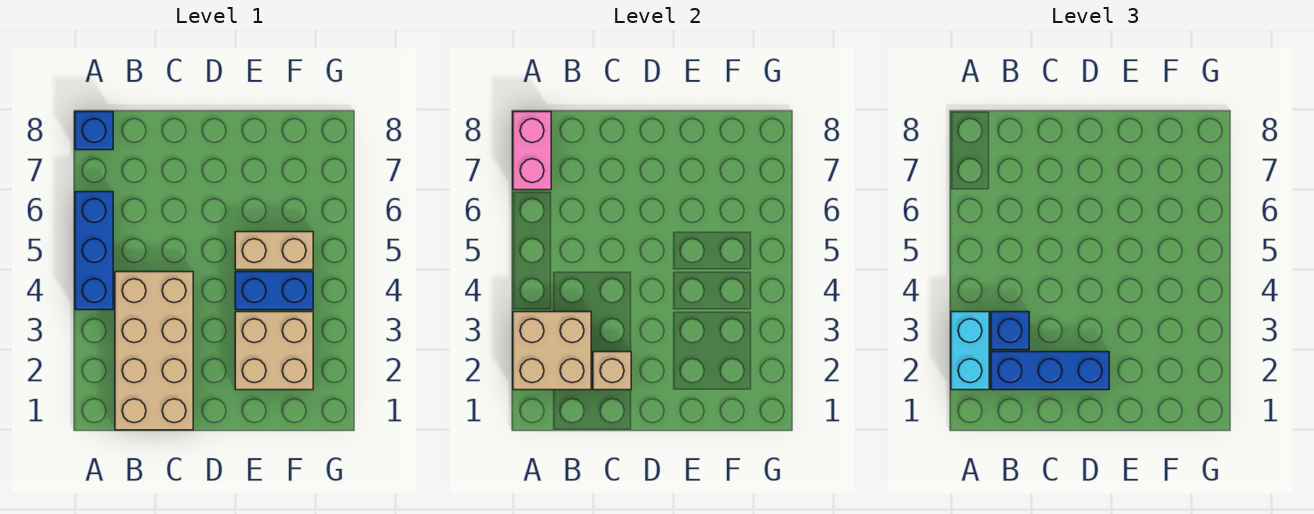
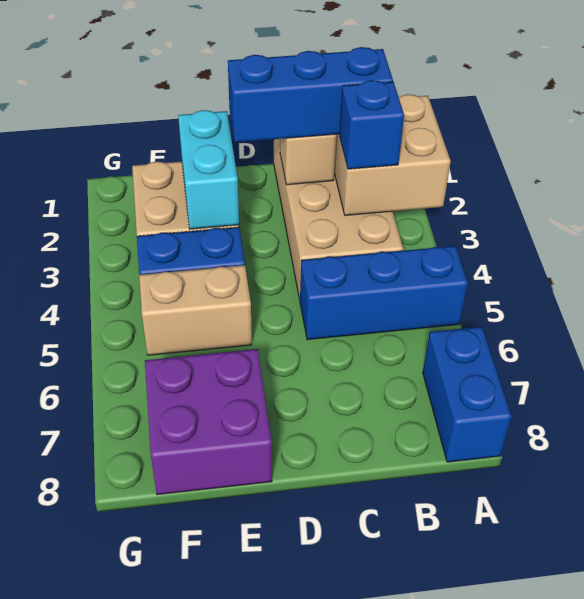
cyan 1x2 brick [951,312,989,390] -> cyan 1x2 brick moved to [178,110,239,229]
blue 1x3 brick [75,192,113,310] -> blue 1x3 brick turned to [300,246,468,340]
pink 1x2 brick [513,112,551,190] -> none
blue 1x1 brick [75,112,113,150] -> blue 1x2 brick [423,327,512,462]
none -> purple 2x2 brick [145,349,272,495]

